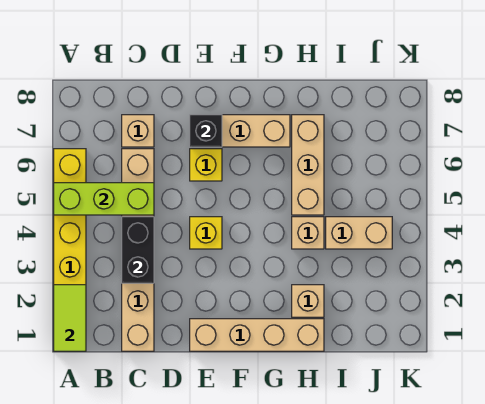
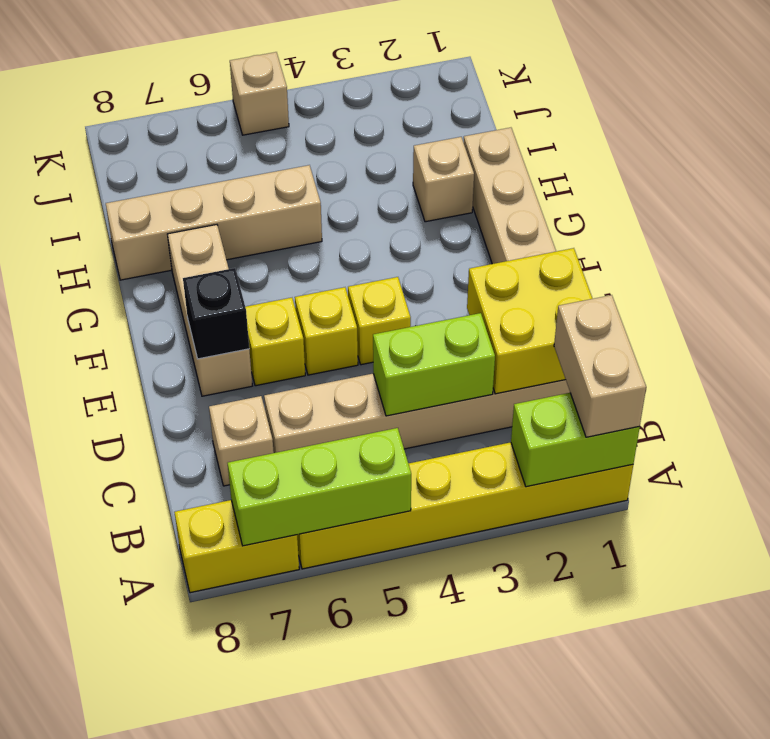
lime 1x2 tile [54,285,86,351] -> lime 1x2 brick [511,393,640,487]
lime 1x3 brick [54,183,154,215] -> lime 1x3 brick turned to [228,428,411,546]
none -> yellow 1x2 brick [174,500,299,593]
none -> yellow 2x2 brick [467,248,593,394]
black 1x2 brick [122,217,154,283] -> lime 1x2 brick [373,313,495,416]
none -> yellow 1x1 brick [295,287,358,375]
tan 1x1 brick [292,217,324,249] -> tan 1x1 brick moved to [230,52,289,135]
tan 1x3 brick [292,115,324,215] -> tan 1x4 brick [106,165,322,280]
tan 1x2 brick [326,217,392,249] -> tan 1x2 brick moved to [554,295,646,437]

